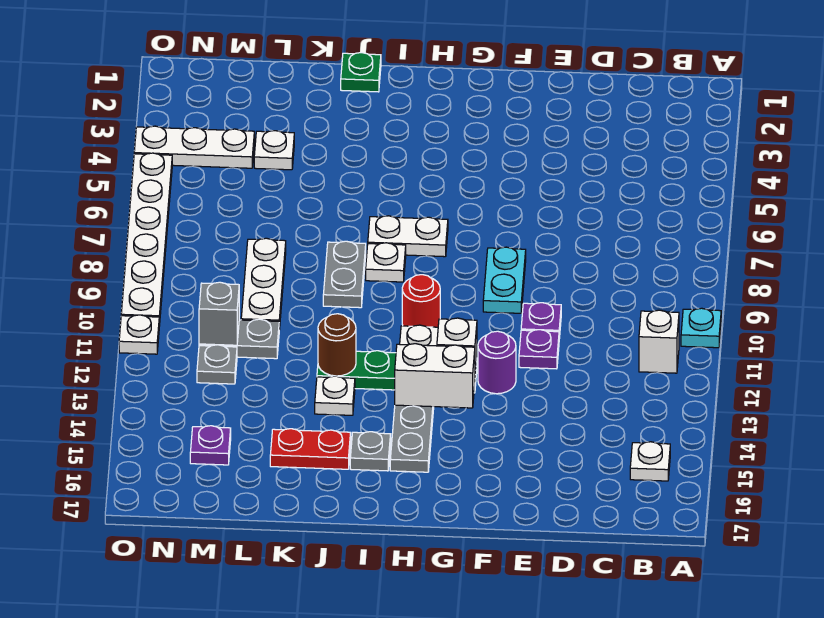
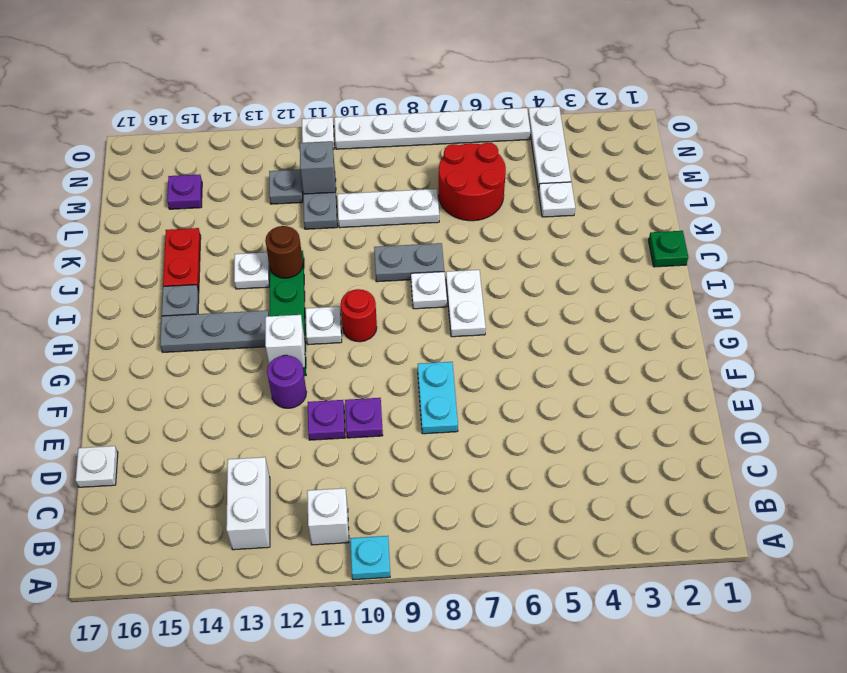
white 1x1 plate [630,442,670,481] -> white 1x1 plate moved to [76,446,118,487]
cyan 1x2 plate [483,247,526,313] -> cyan 1x2 plate turned to [418,362,458,434]
white 1x2 brick [395,344,475,408] -> white 1x2 brick moved to [226,457,270,550]
none -> red 2x2 round brick [438,142,506,221]

